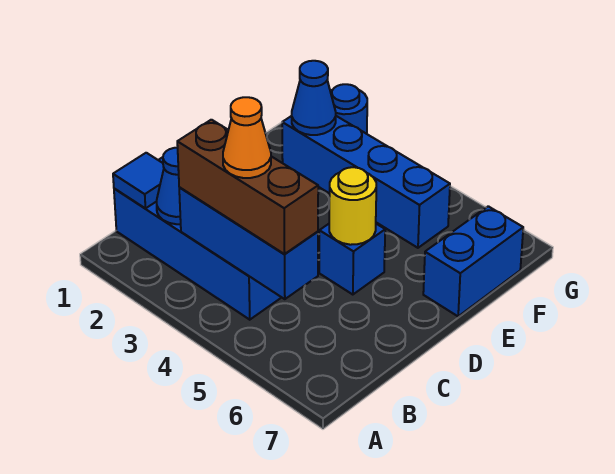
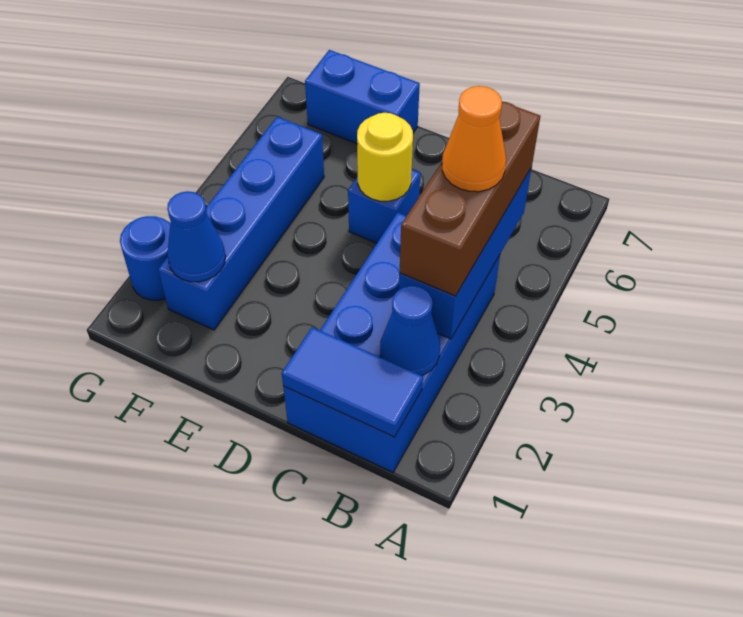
blue 1x1 tile [113,153,164,208] -> blue 1x2 tile [282,327,423,437]

